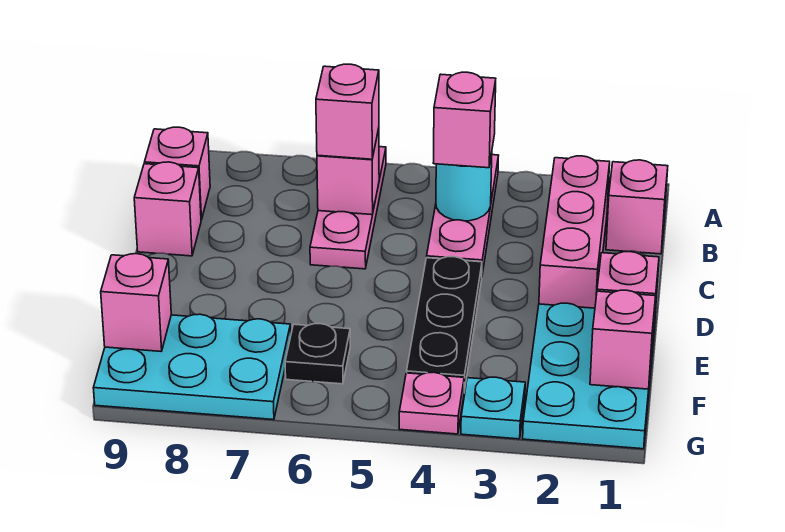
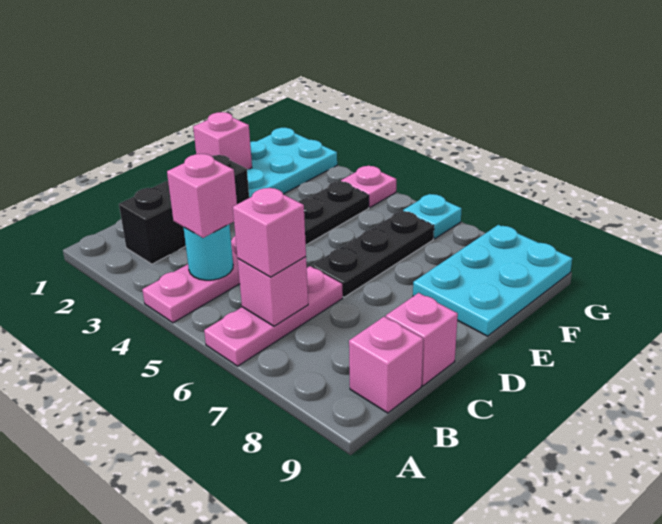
pink 1x1 brick [606,160,668,254] -> none
pink 1x3 brick [539,156,610,308] -> black 1x3 brick [119,155,249,264]
pink 1x1 brick [590,290,656,389] -> none
black 1x1 plate [285,324,350,384] -> black 1x3 plate [312,211,434,297]
cyan 2x3 plate [93,314,291,420] -> cyan 2x3 plate turned to [413,225,572,336]
pink 1x1 brick [101,254,171,351] -> none
cyan 1x1 plate [461,377,525,439] -> cyan 1x1 plate moved to [403,194,462,239]

